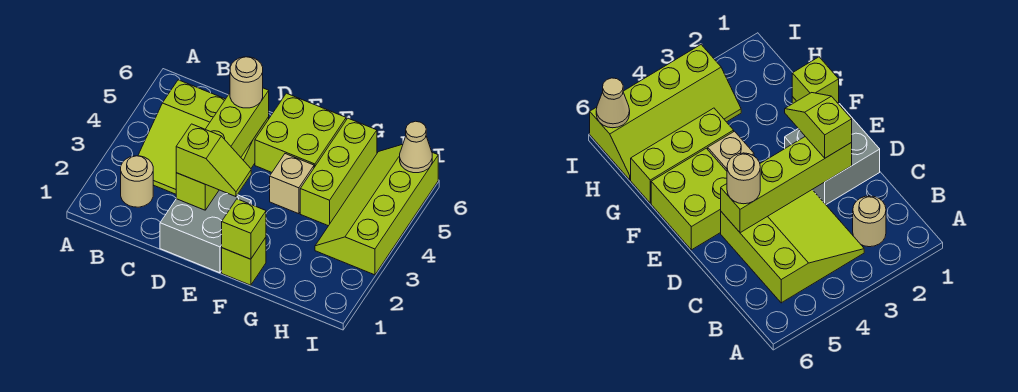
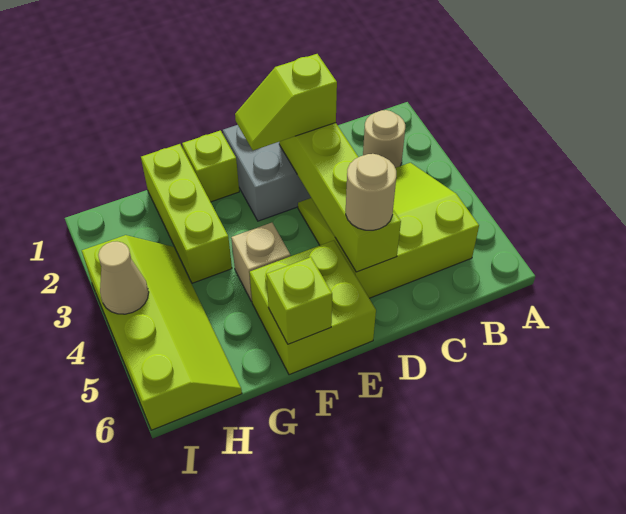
lime 1x1 brick [222,199,266,259] -> lime 1x1 brick moved to [266,257,332,344]
lime 1x3 brick [300,118,377,226] -> lime 1x3 brick moved to [141,144,232,283]
tan 1x1 cone [400,121,432,173] -> tan 1x1 cone moved to [98,242,149,314]

